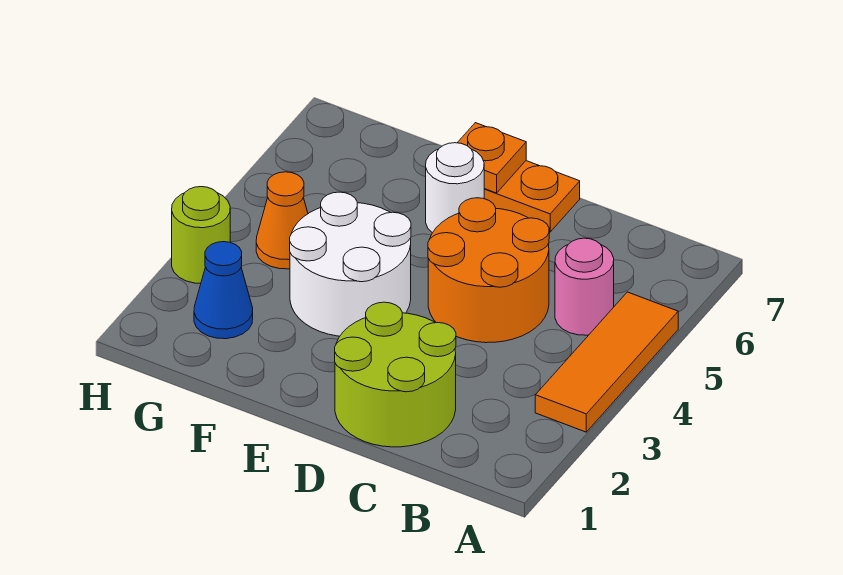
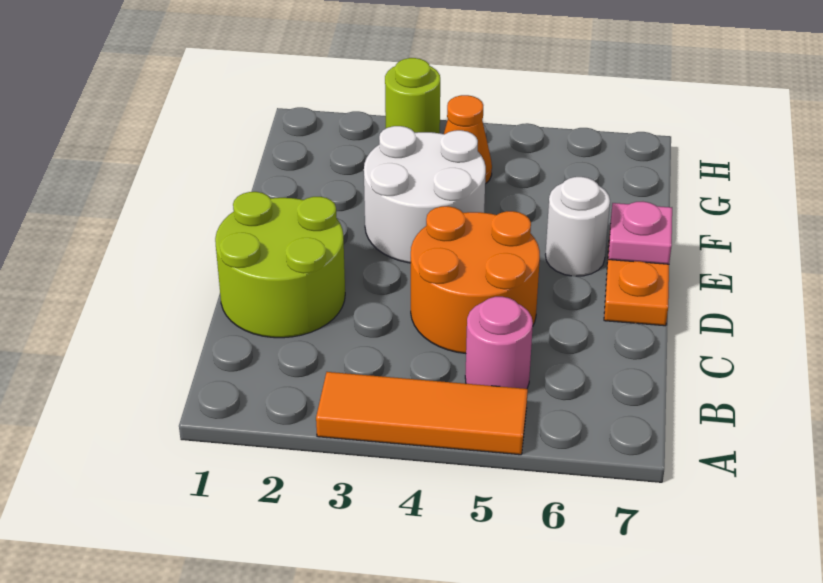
orange 1x1 plate [458,123,526,193] -> pink 1x1 plate [608,202,672,264]
blue 1x1 cone [194,242,253,339] -> none

